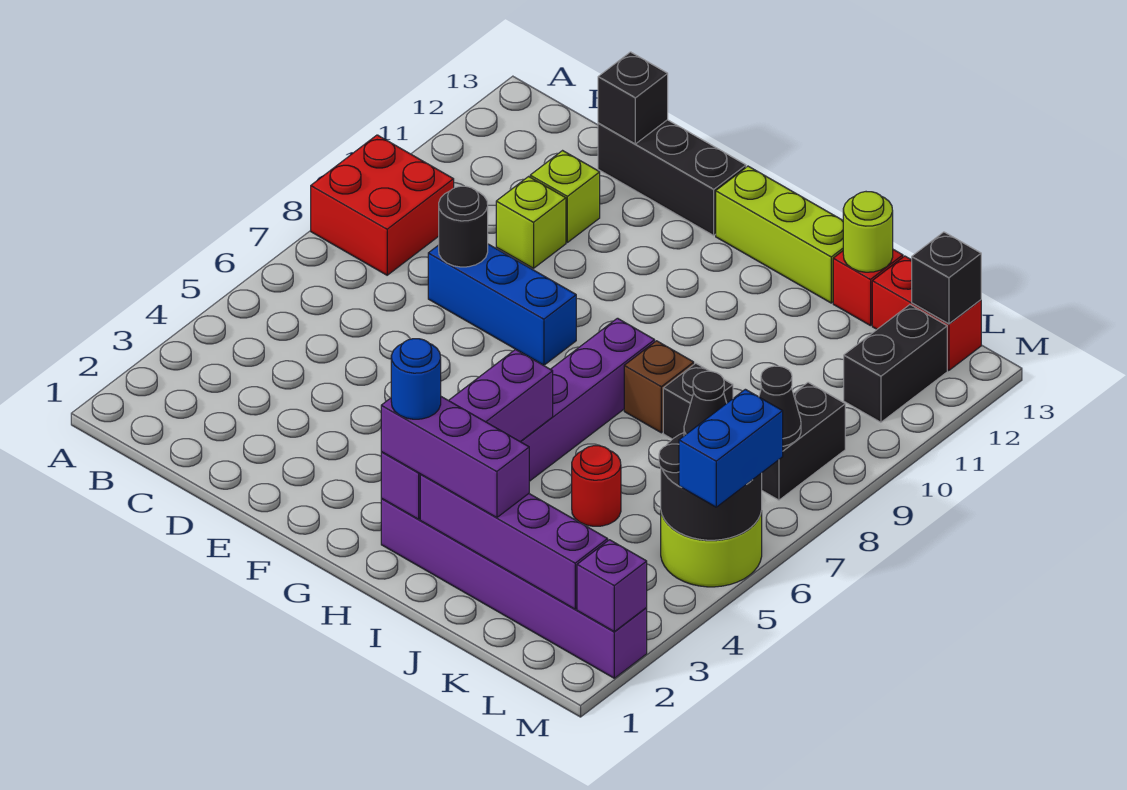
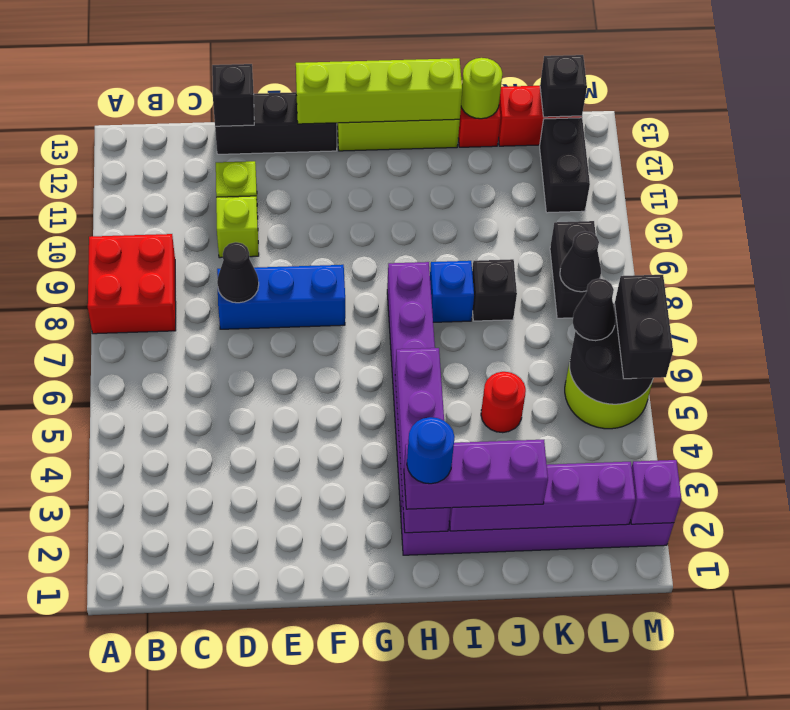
black 1x1 round brick [439,186,488,267] -> black 1x1 cone [217,242,259,303]
none -> lime 1x4 brick [296,58,462,124]
brown 1x1 brick [624,341,694,433] -> blue 1x1 brick [430,261,474,322]
blue 1x2 brick [679,389,783,507] -> black 1x2 brick [615,275,673,379]

